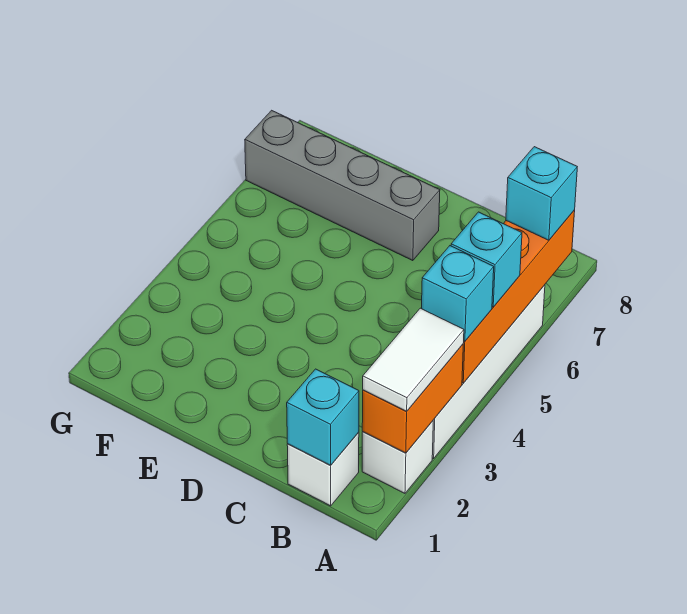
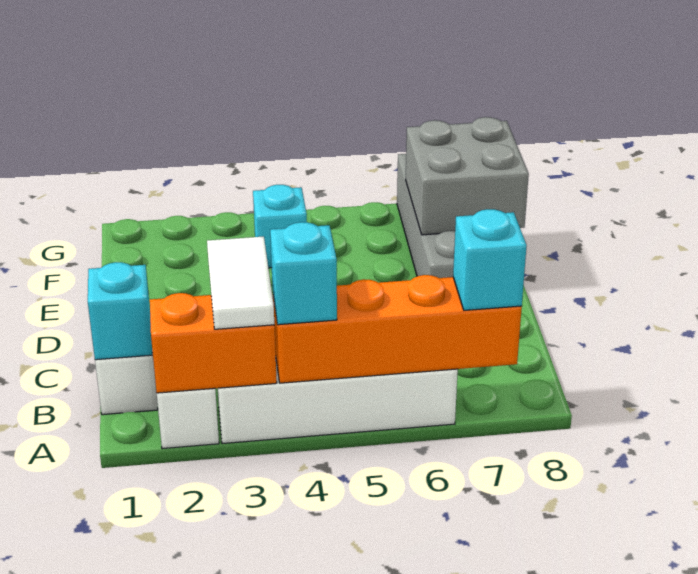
white 1x2 tile [363,308,464,411] -> white 1x2 tile turned to [207,237,274,329]
cyan 1x1 brick [451,212,522,307] -> cyan 1x1 brick moved to [253,185,307,268]
none -> grey 2x2 brick [406,117,529,235]

